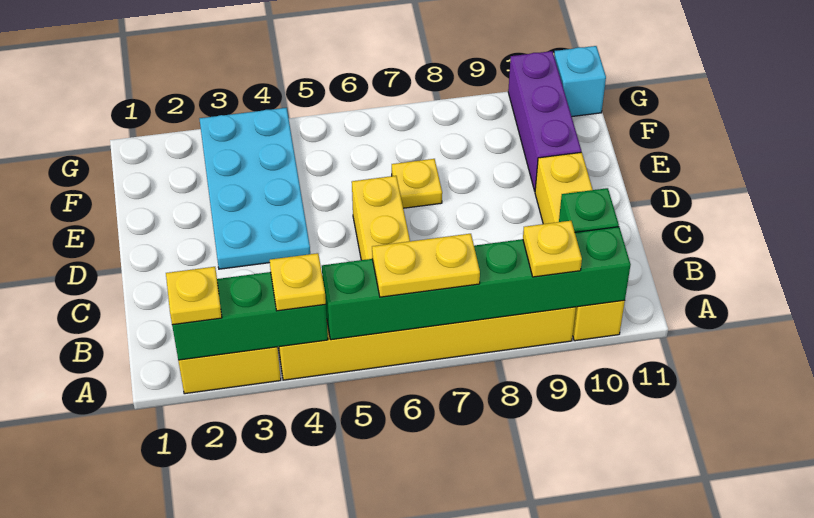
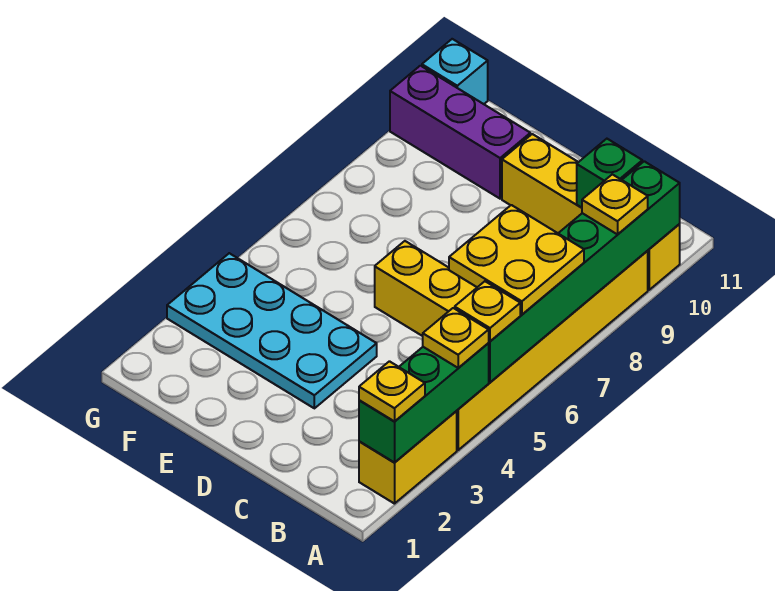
yellow 1x2 plate [372,234,480,297] -> yellow 2x2 plate [449,205,584,315]
yellow 1x1 plate [392,159,442,208] -> yellow 1x1 plate moved to [455,281,520,341]

